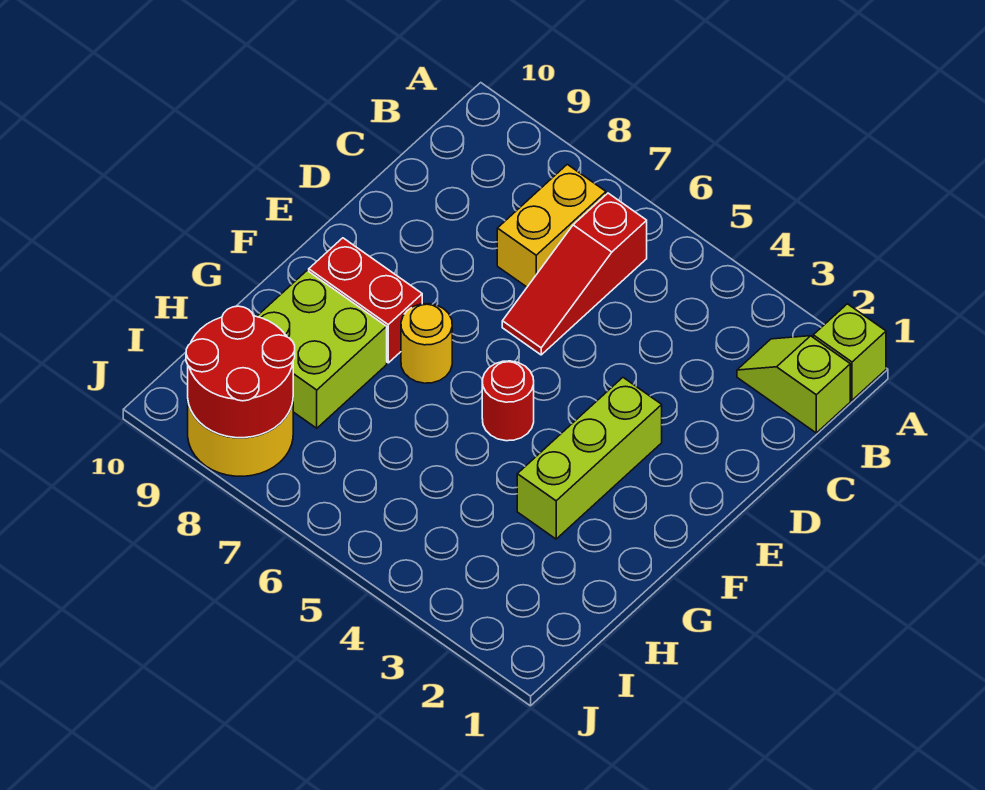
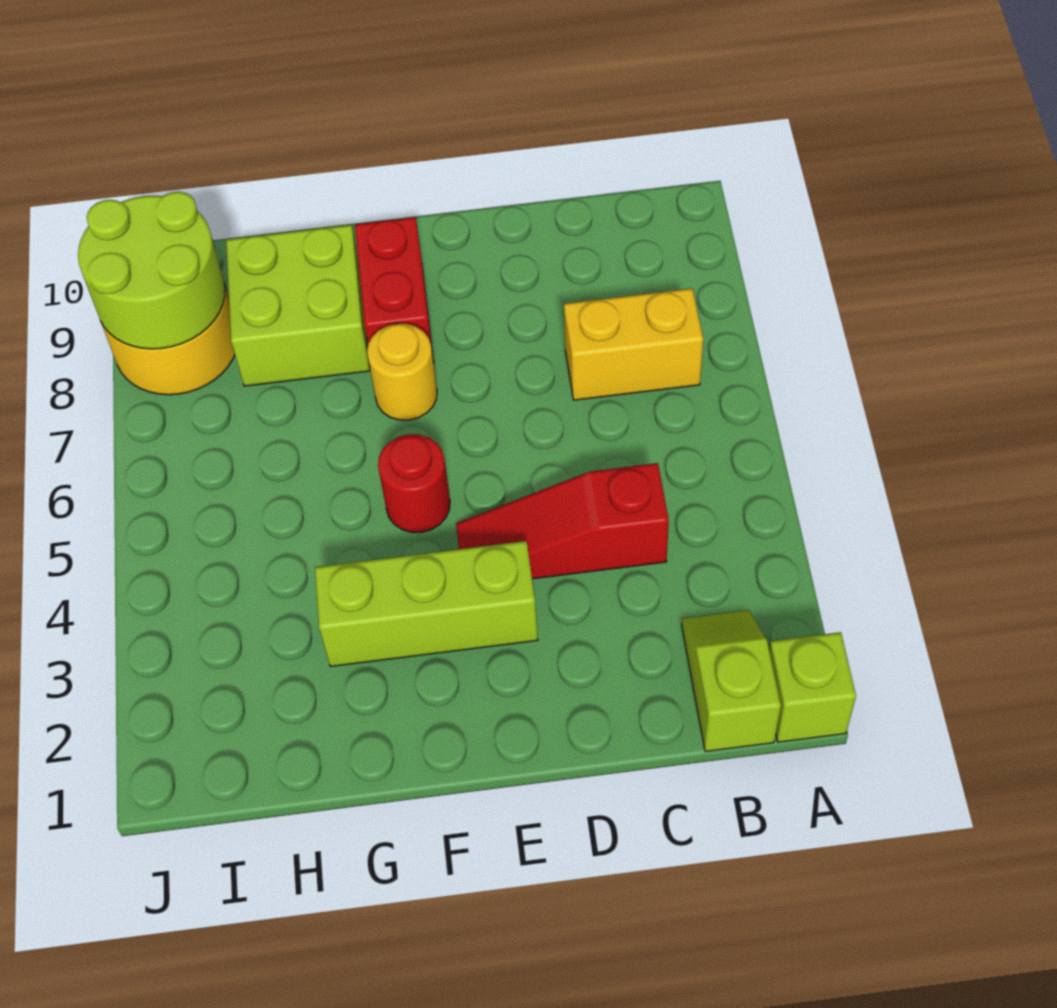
red 1x3 slope [502,193,647,355] -> red 1x3 slope moved to [456,463,669,579]
red 2x2 round brick [186,306,295,438] -> lime 2x2 round brick [78,192,225,349]

